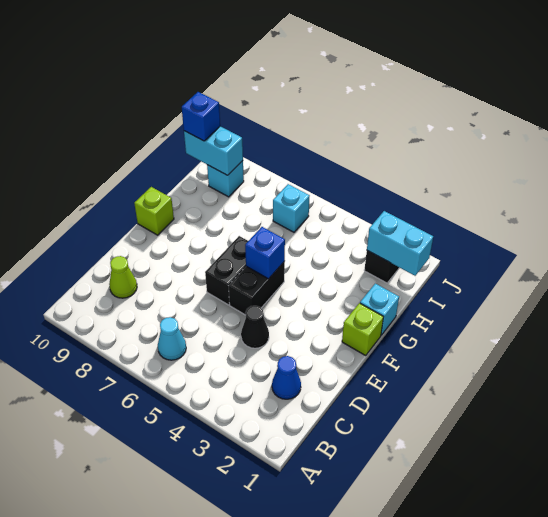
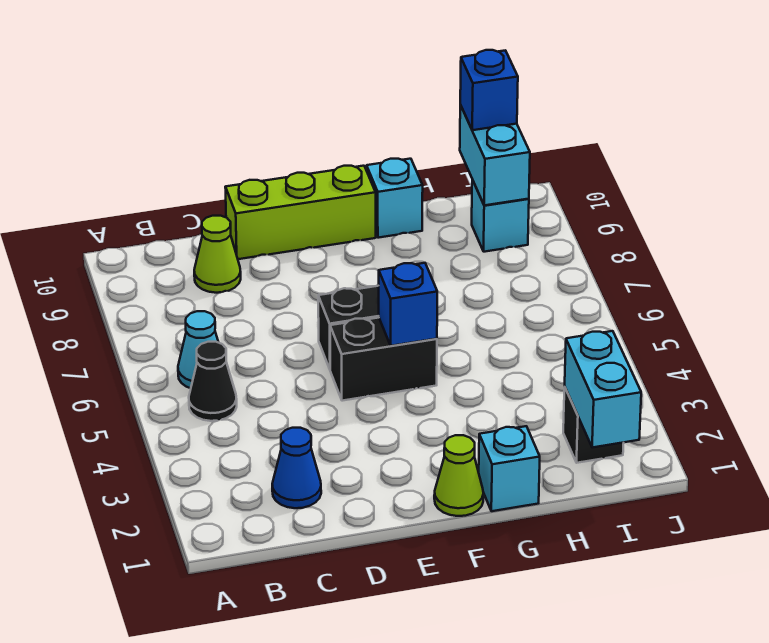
black 1x1 cone [241,306,269,348] -> black 1x1 cone moved to [189,342,237,421]
lime 1x1 brick [342,303,383,355] -> lime 1x1 cone [434,435,483,516]
lime 1x1 brick [134,187,174,235] -> lime 1x3 brick [225,166,376,259]
cyan 1x1 brick [273,184,309,232] -> cyan 1x1 brick moved to [367,159,423,238]

